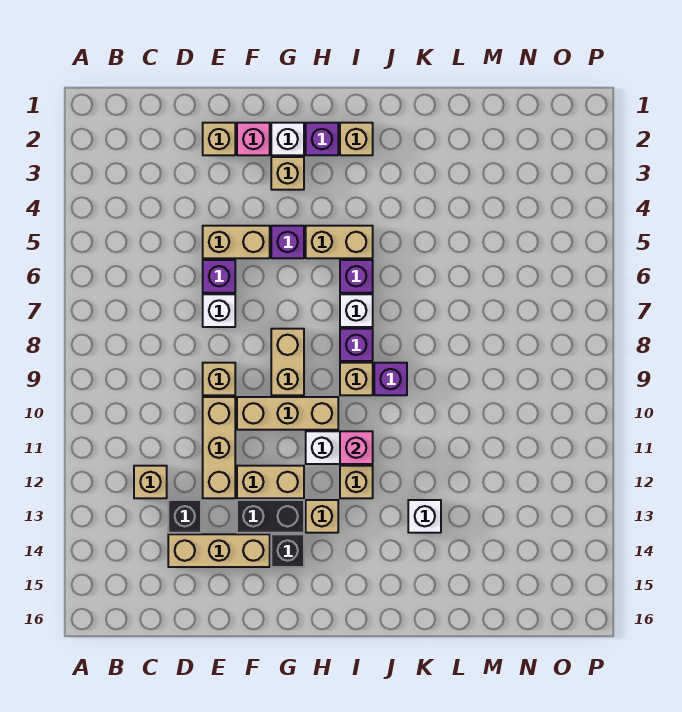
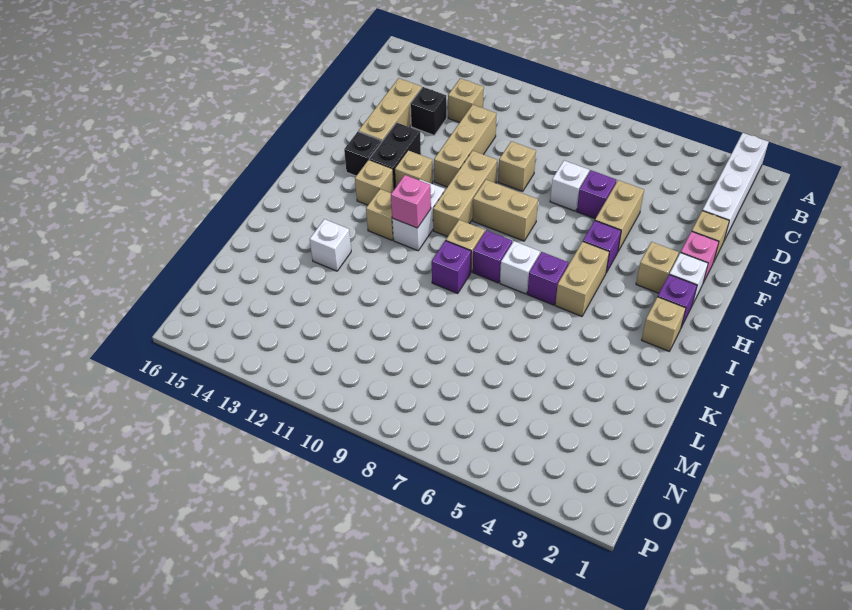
none -> white 1x4 brick [702,133,768,240]
tan 1x3 brick [203,397,235,498] -> tan 1x3 brick turned to [434,105,496,187]
tan 1x2 brick [237,466,304,498] -> tan 1x1 brick [395,150,433,186]

